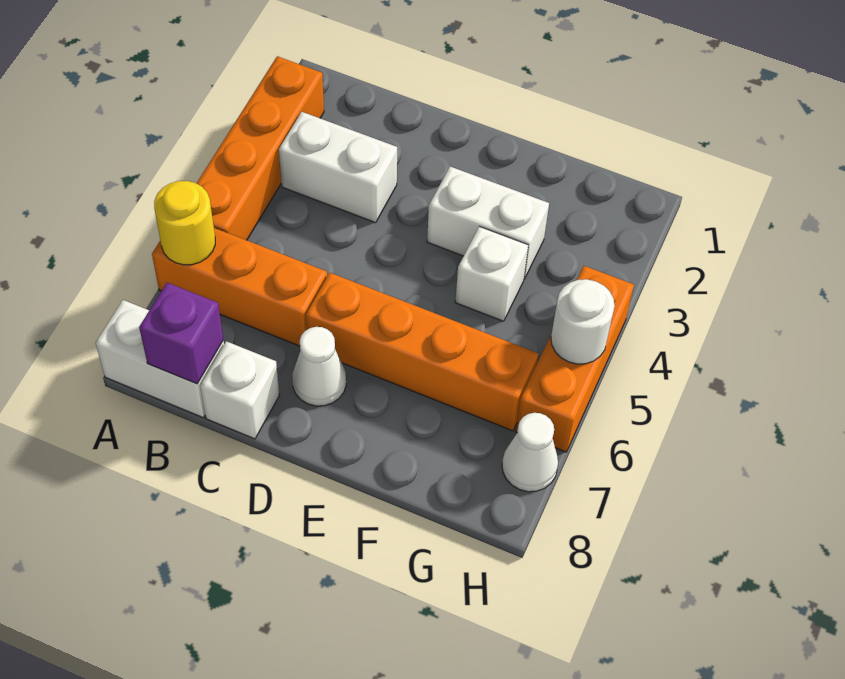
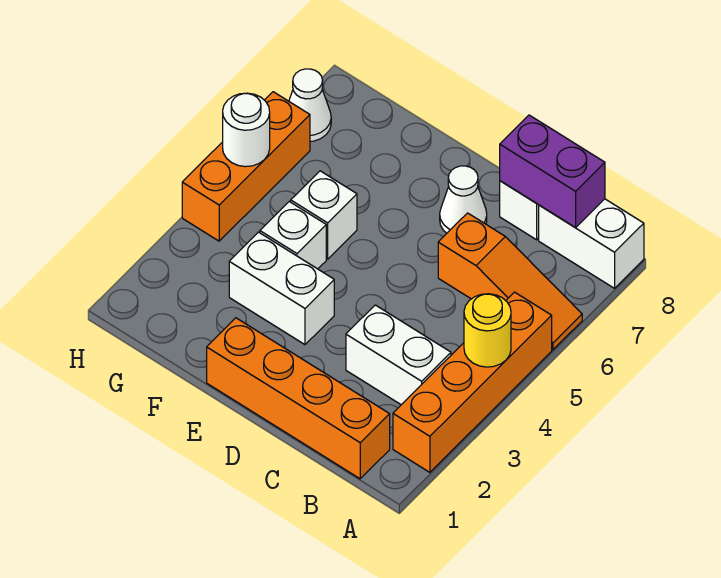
orange 1x3 brick [152,228,327,346] -> orange 1x3 slope [438,213,582,350]
yellow 1x1 round brick [154,181,215,265] -> yellow 1x1 round brick moved to [464,294,511,367]
purple 1x1 brick [139,283,223,384] -> purple 1x2 brick [500,115,605,228]
orange 1x4 brick [306,273,539,431] -> orange 1x4 brick moved to [207,318,390,479]
none -> white 1x1 brick [291,171,357,259]

